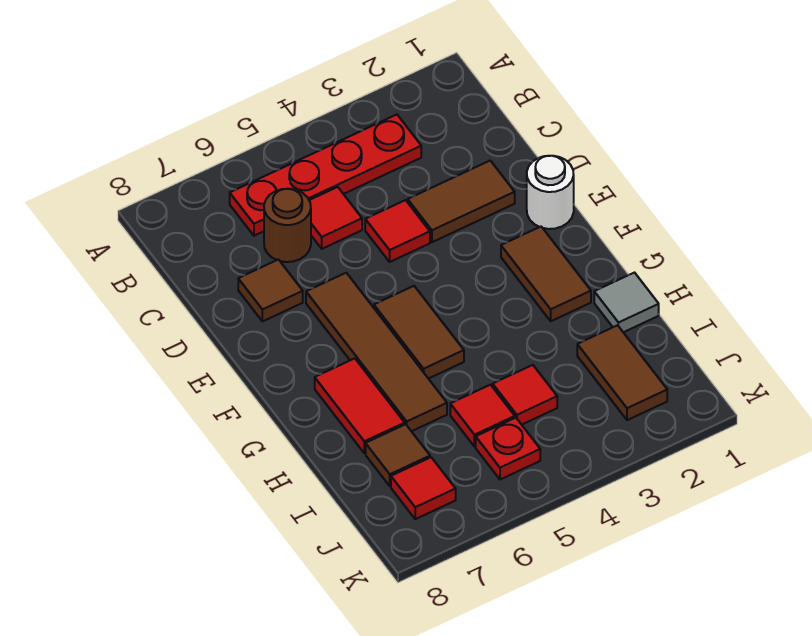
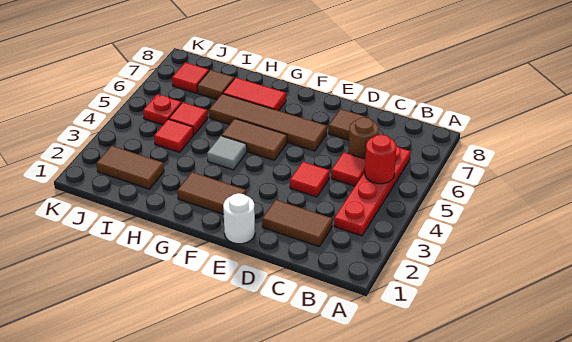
none -> red 1x1 round brick [365,135,396,184]
brown 1x2 tile [408,161,515,242] -> brown 1x2 tile turned to [262,200,332,246]
grey 1x1 tile [594,273,659,332] -> grey 1x1 tile moved to [207,136,247,170]

